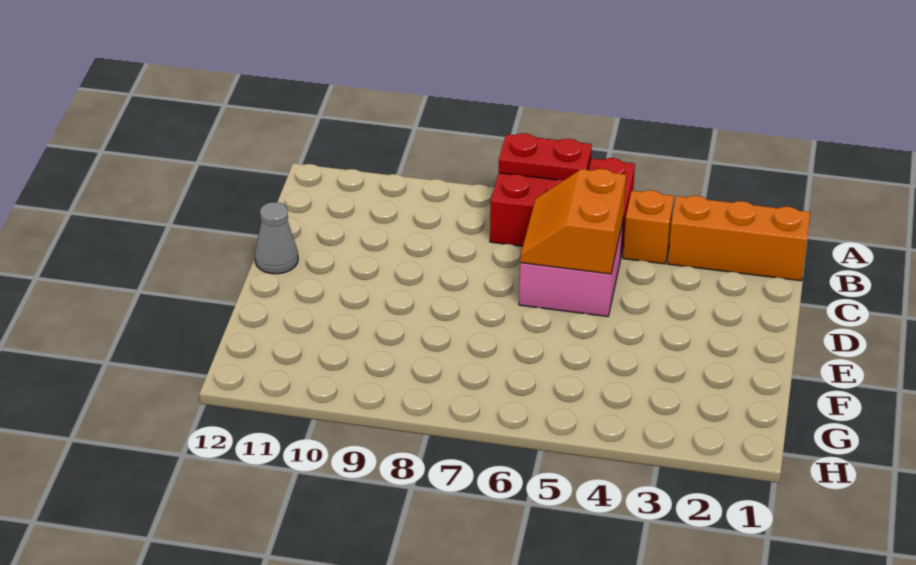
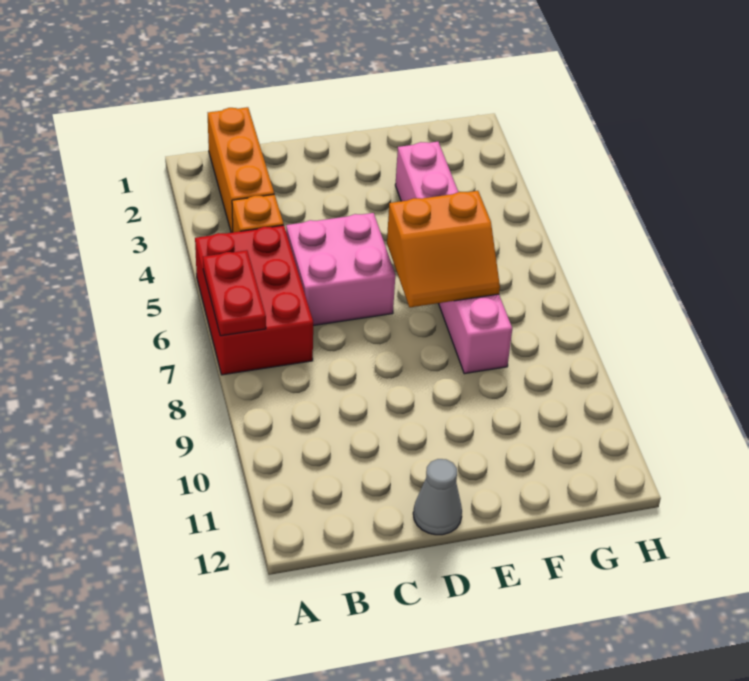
orange 2x2 slope [520,169,626,274] -> orange 2x2 slope moved to [387,191,500,307]
none -> pink 1x6 brick [395,142,512,374]

